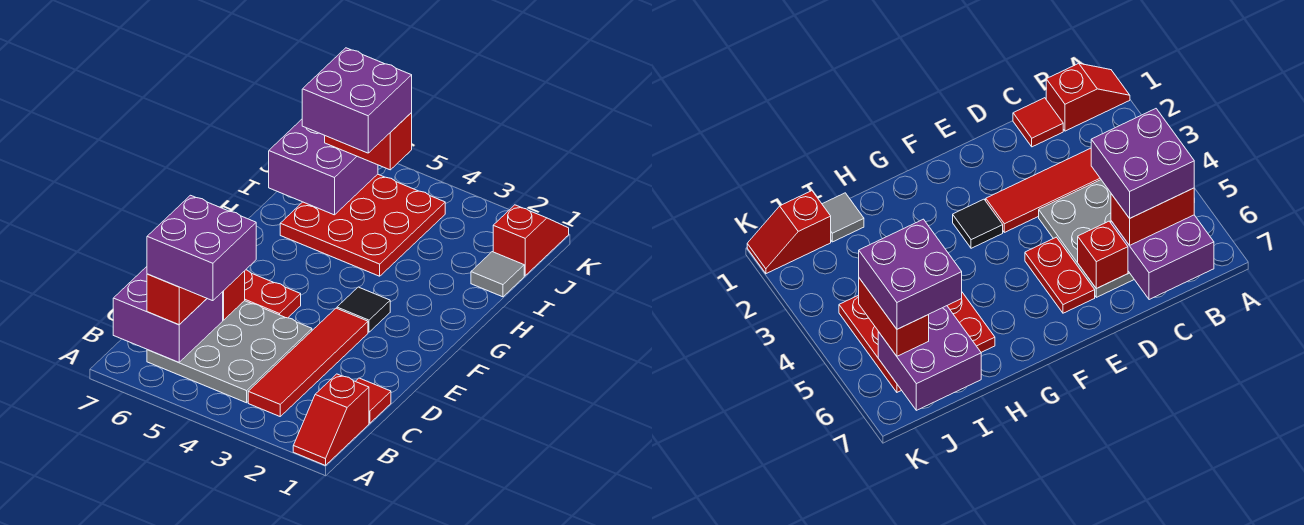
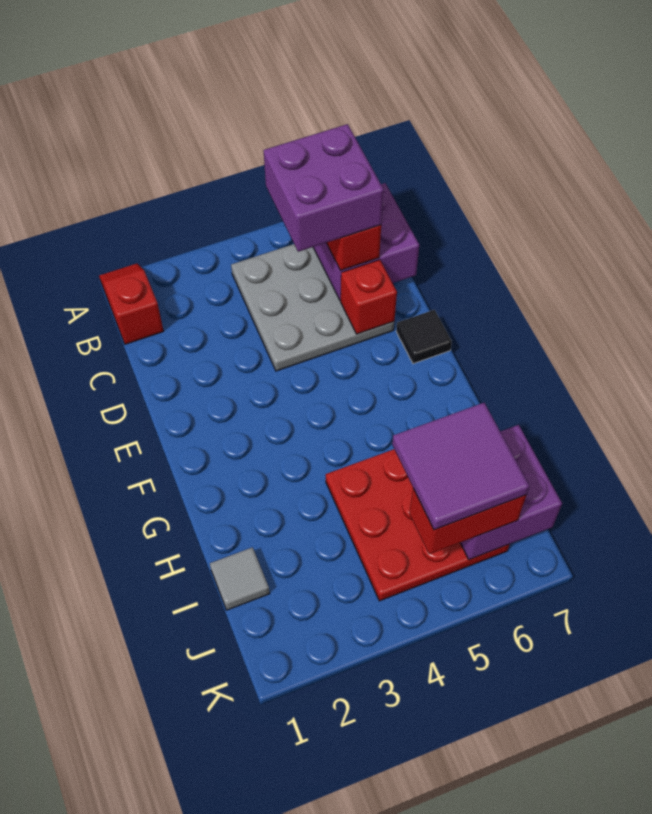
red 1x4 tile [248,308,368,416] -> none
red 1x1 tile [356,378,391,423] -> none
red 1x2 plate [245,270,301,318] -> none
black 1x1 tile [337,287,390,332] -> black 1x1 tile moved to [396,310,452,364]
purple 2x2 brick [302,48,412,153] -> purple 2x2 tile [392,403,529,530]
red 1x2 slope [493,205,569,276] -> none

